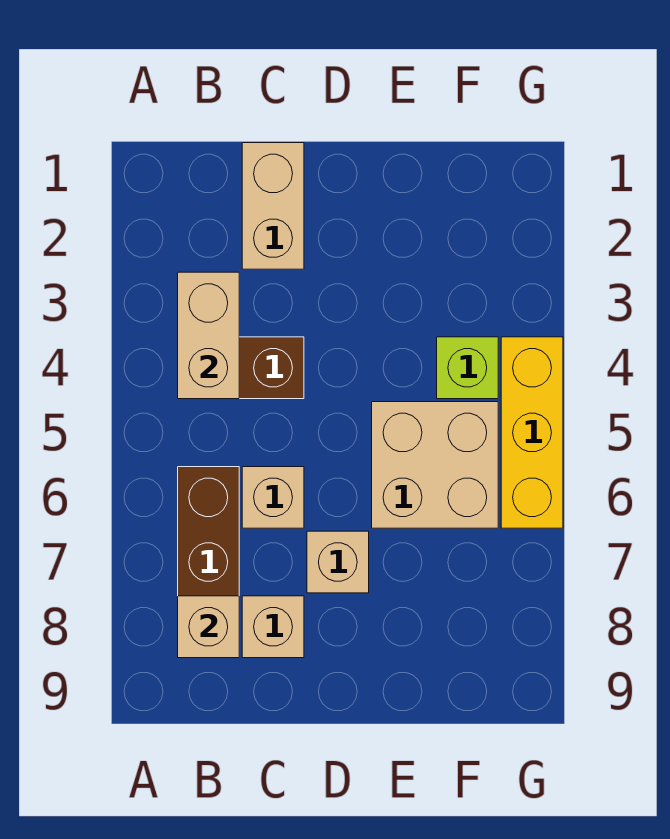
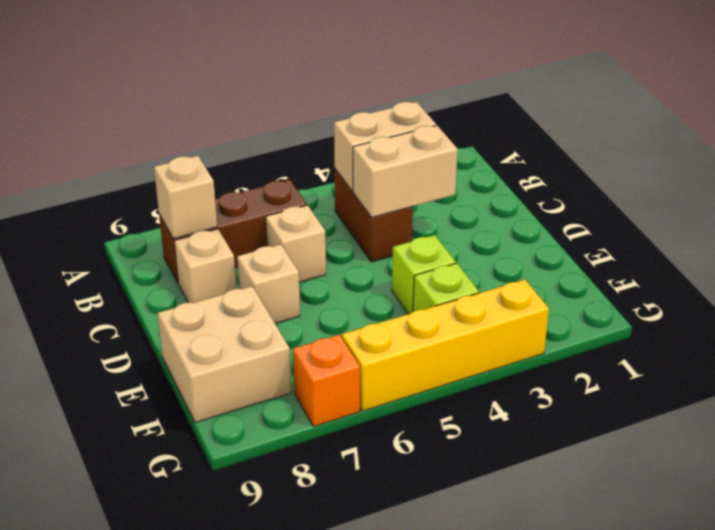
tan 1x2 brick [242,143,304,269] -> tan 1x2 brick moved to [353,125,458,217]
none -> lime 1x1 brick [392,235,456,314]
tan 2x2 brick [372,402,498,528] -> tan 2x2 brick moved to [158,286,291,423]
yellow 1x3 brick [501,337,563,528] -> yellow 1x4 brick [342,280,549,411]
none -> orange 1x1 brick [293,335,360,426]

